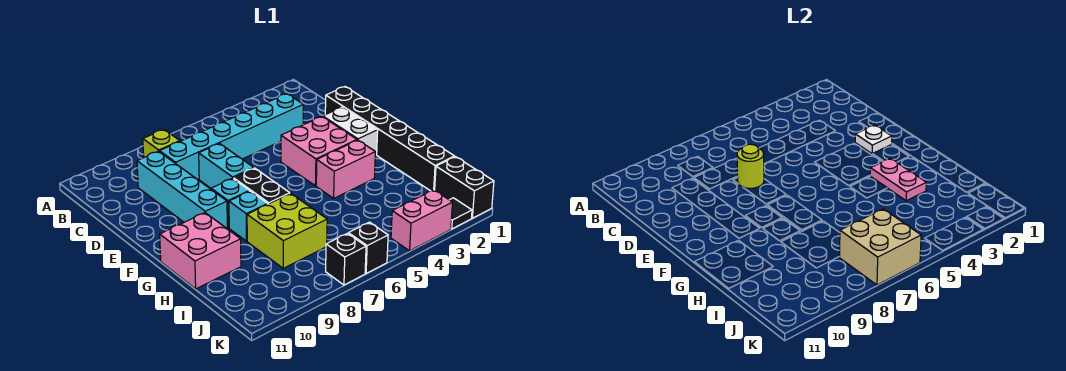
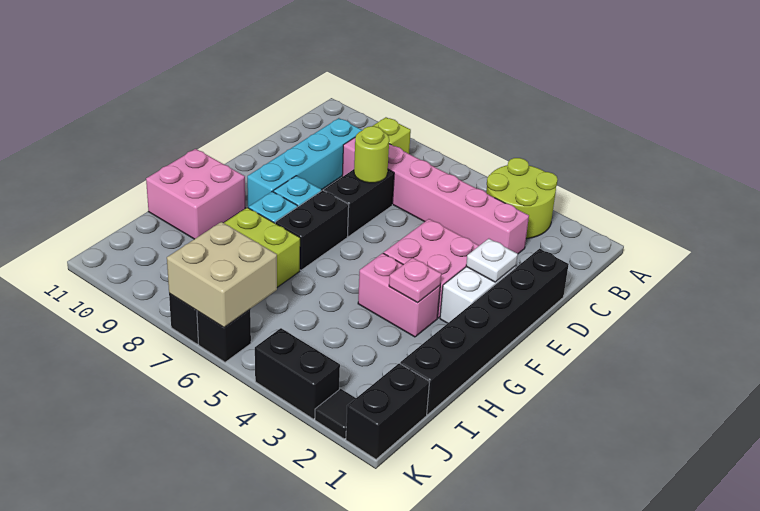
none -> lime 2x2 round brick [486,158,558,239]
cyan 1x6 brick [160,94,303,180] -> pink 1x6 brick [342,138,529,254]
cyan 1x2 brick [199,144,253,188] -> black 1x2 brick [324,169,394,237]
pink 1x2 plate [870,158,926,201] -> pink 1x1 plate [389,258,441,303]
pink 1x2 brick [391,190,453,251] -> black 1x2 brick [255,328,340,419]

